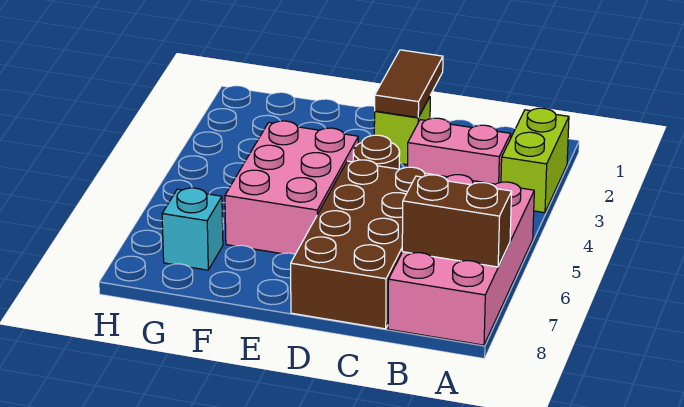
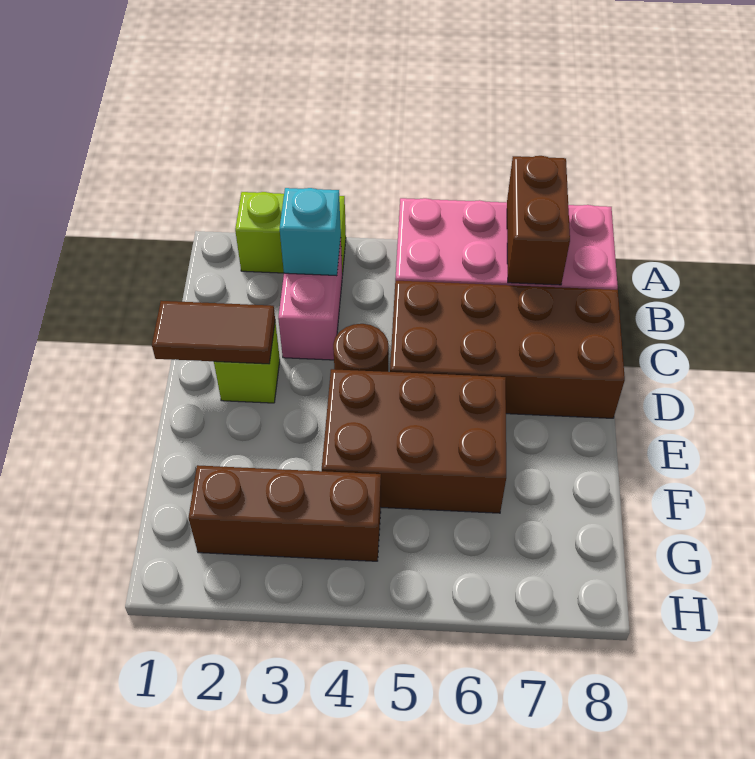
pink 2x3 brick [225,121,358,254] -> brown 2x3 brick [322,369,506,513]
none -> brown 1x3 brick [188,465,381,561]
cyan 1x1 brick [162,188,223,270] -> cyan 1x1 brick moved to [280,188,341,276]

